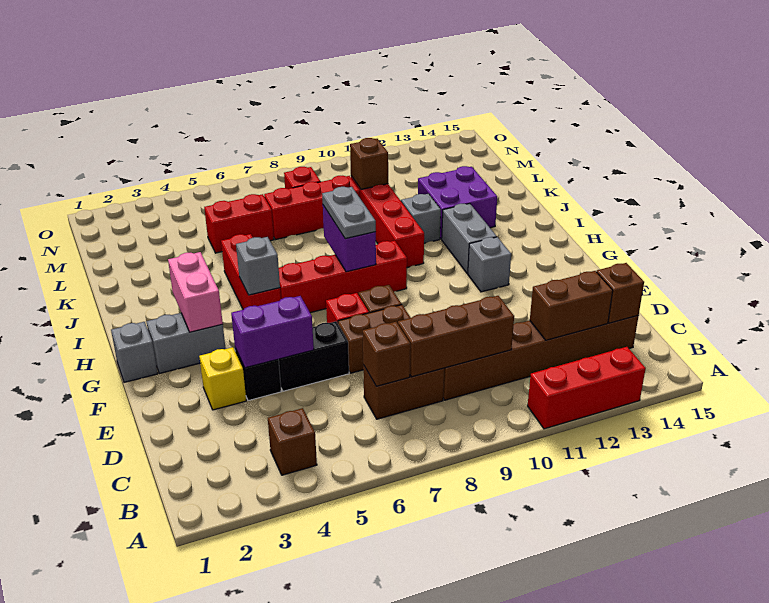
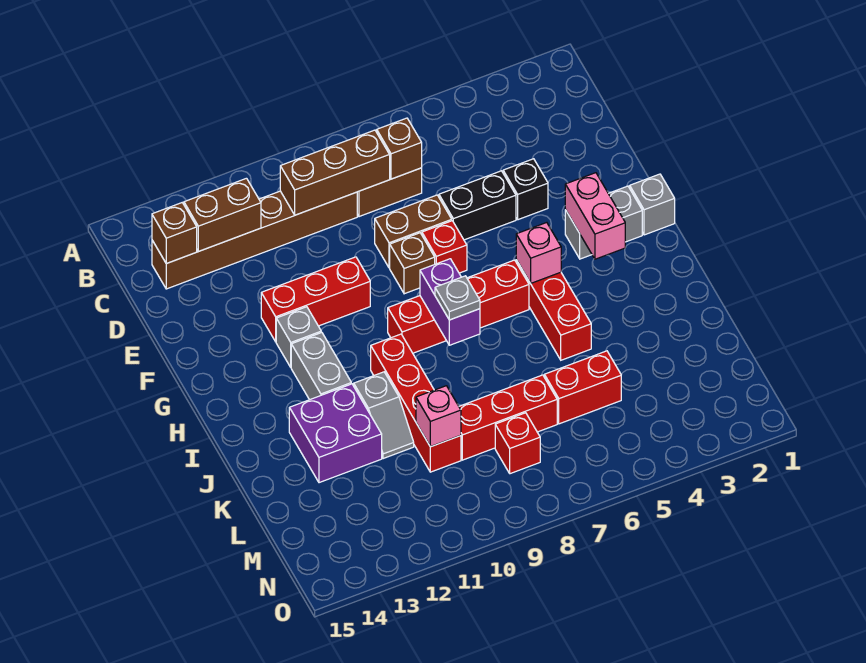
red 1x3 brick [528,347,646,429] -> red 1x3 brick moved to [261,257,370,342]
brown 1x1 brick [268,408,317,475] -> none
yellow 1x1 brick [199,347,246,410] -> none
purple 1x2 brick [231,296,314,368] -> none
grey 1x1 brick [236,237,280,295] -> pink 1x1 brick [516,223,561,283]
grey 1x2 plate [322,187,376,239] -> grey 1x1 plate [435,276,480,320]
brown 1x1 brick [350,138,388,190] -> pink 1x1 brick [416,386,461,447]

